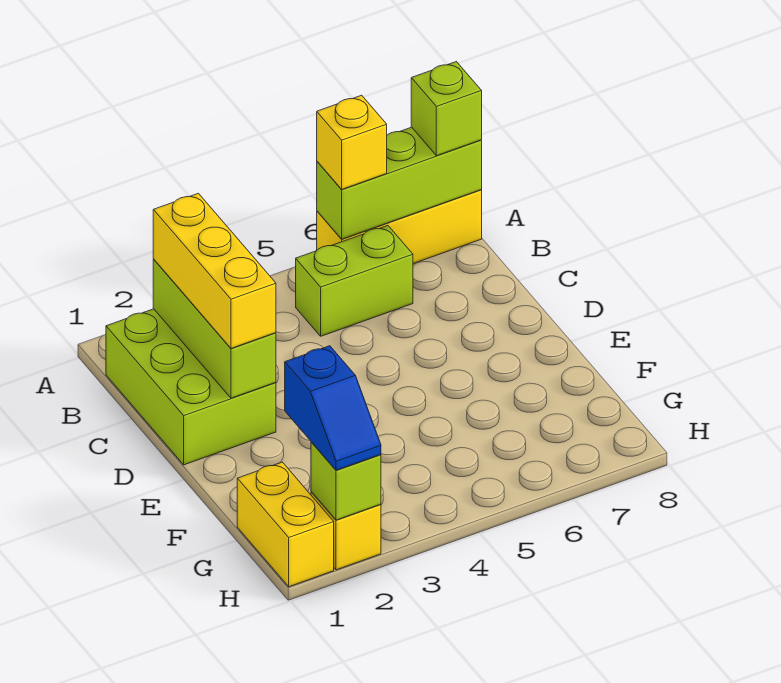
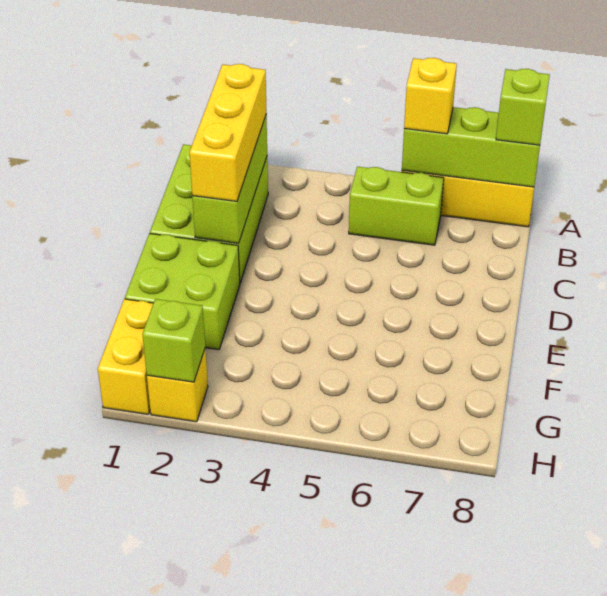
none -> lime 2x2 brick [125,233,240,350]
blue 1x2 slope [285,346,381,470] -> none

